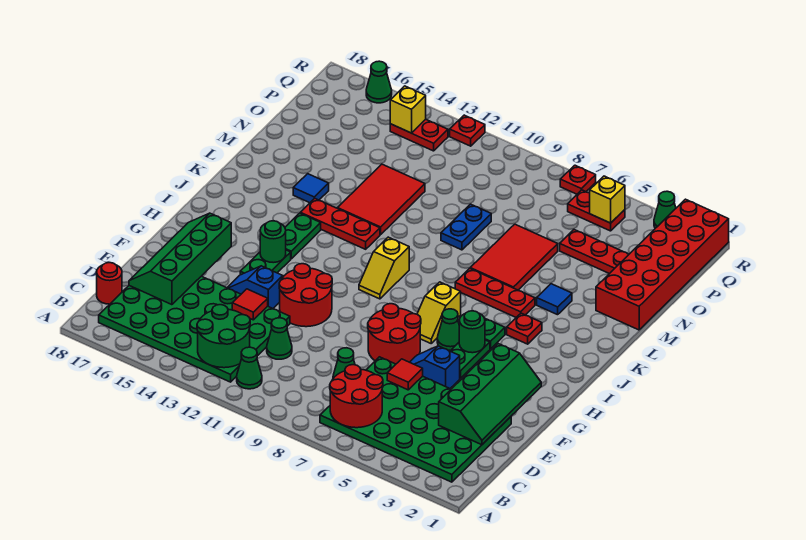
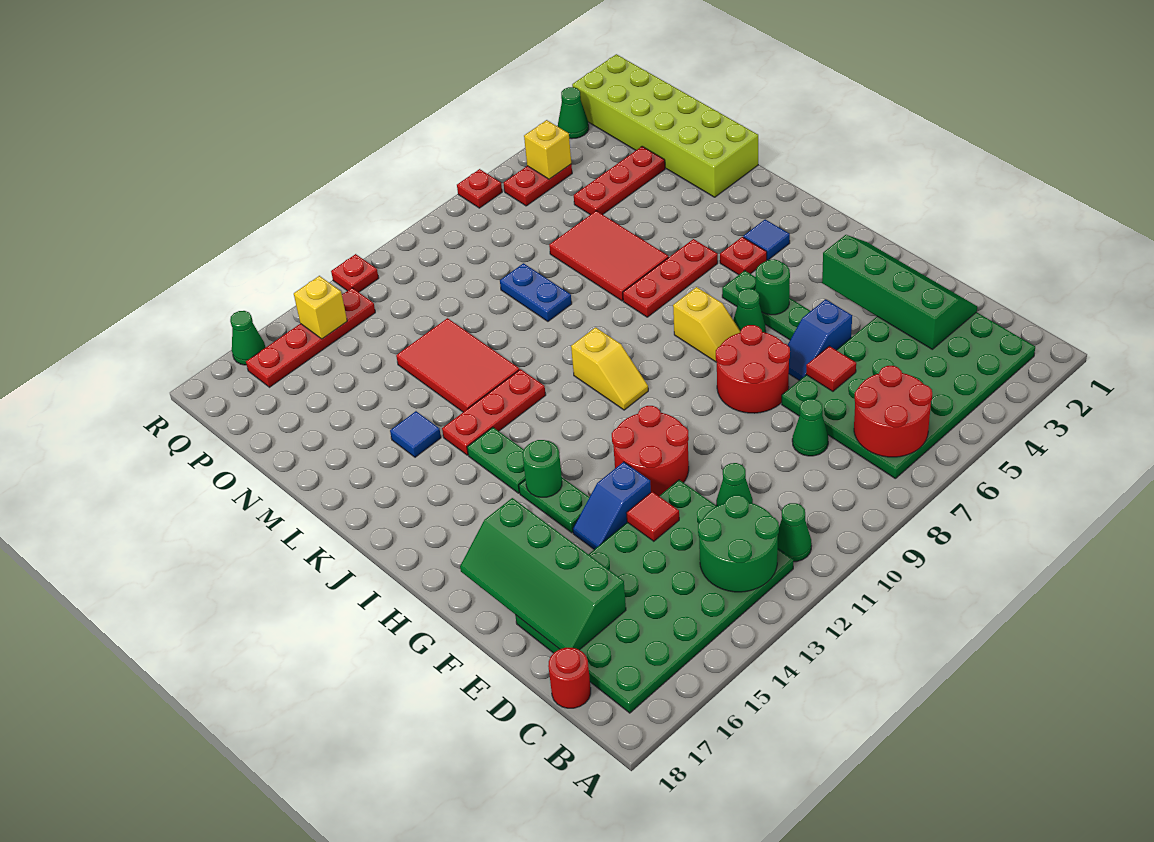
blue 1x1 tile [537,284,572,315] -> blue 1x1 tile moved to [743,219,790,260]
red 2x6 brick [596,199,729,330] -> lime 2x6 brick [572,54,758,197]
red 1x2 plate [390,119,448,151] -> red 1x4 plate [246,288,375,387]

